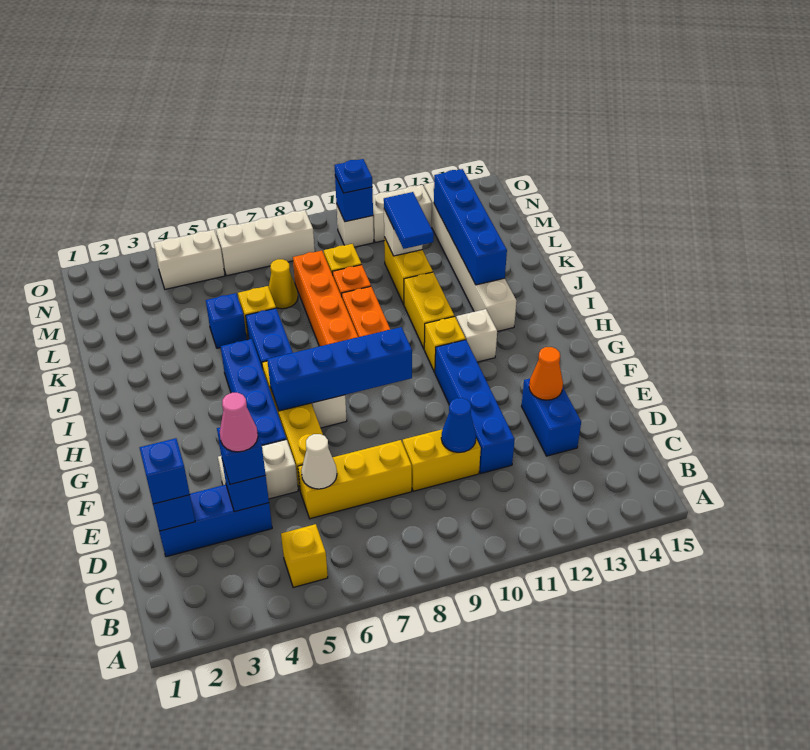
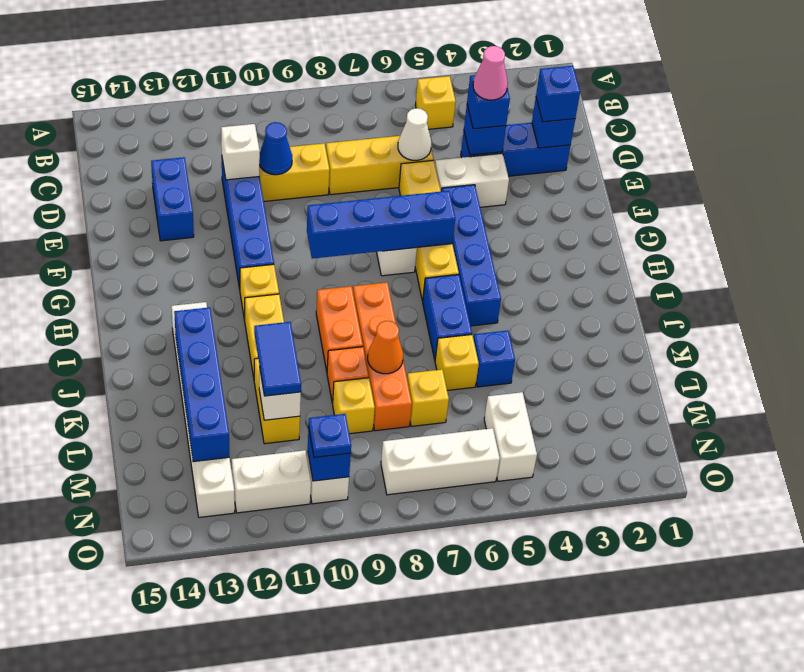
orange 1x1 cone [529,347,563,400] -> orange 1x1 cone moved to [368,321,403,374]
white 1x1 brick [456,309,497,362] -> white 1x1 brick moved to [221,124,260,180]
yellow 1x1 cone [269,259,298,309] -> yellow 1x1 brick [407,369,449,426]
white 1x2 brick [154,230,225,289] -> white 1x2 brick turned to [484,392,537,481]

